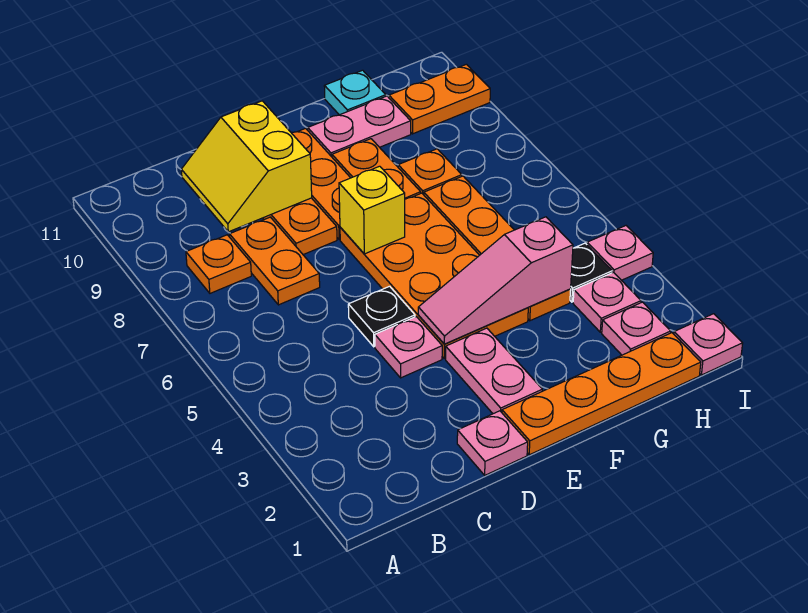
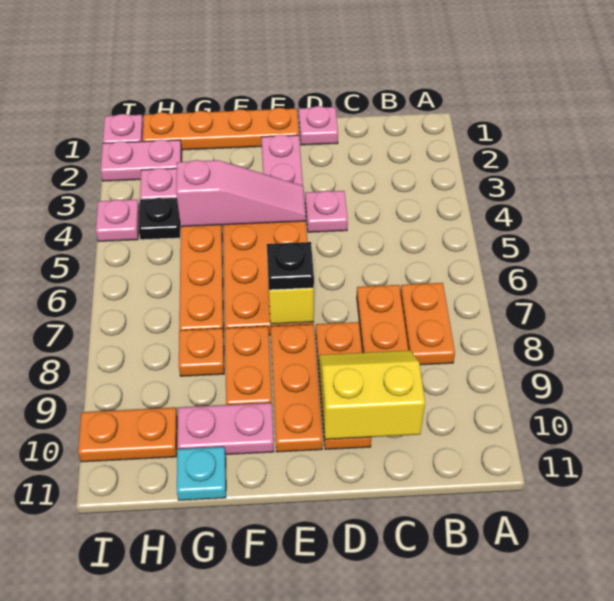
orange 1x1 plate [186,235,251,293] -> orange 1x2 plate [400,283,455,365]
yellow 2x2 slope [181,101,312,232] -> yellow 2x2 slope turned to [319,351,425,439]
black 1x1 plate [348,286,415,347] -> black 1x1 plate moved to [267,242,314,290]
pink 1x1 plate [602,302,671,355] -> pink 1x2 plate [101,140,182,181]

